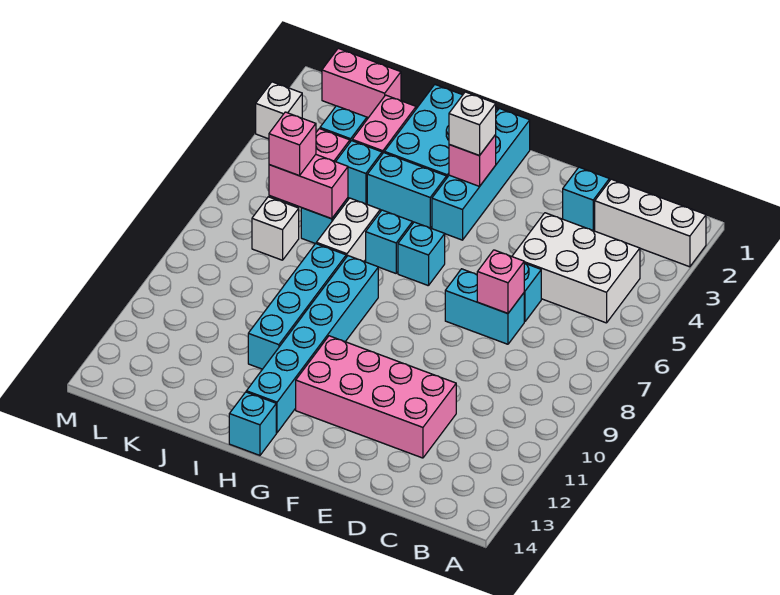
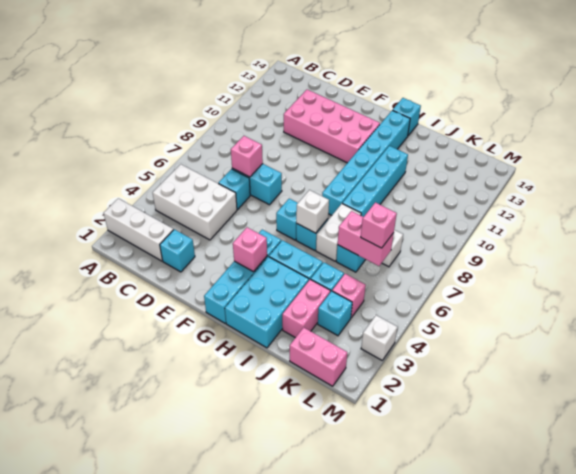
white 1x1 brick [449,92,496,156] -> white 1x1 brick moved to [296,190,329,233]

